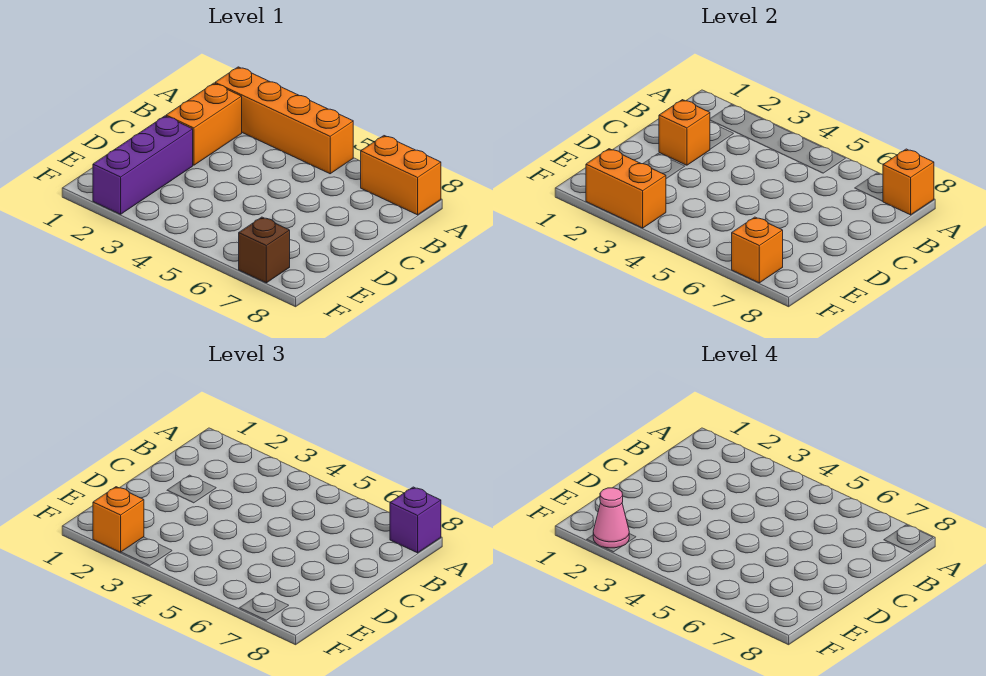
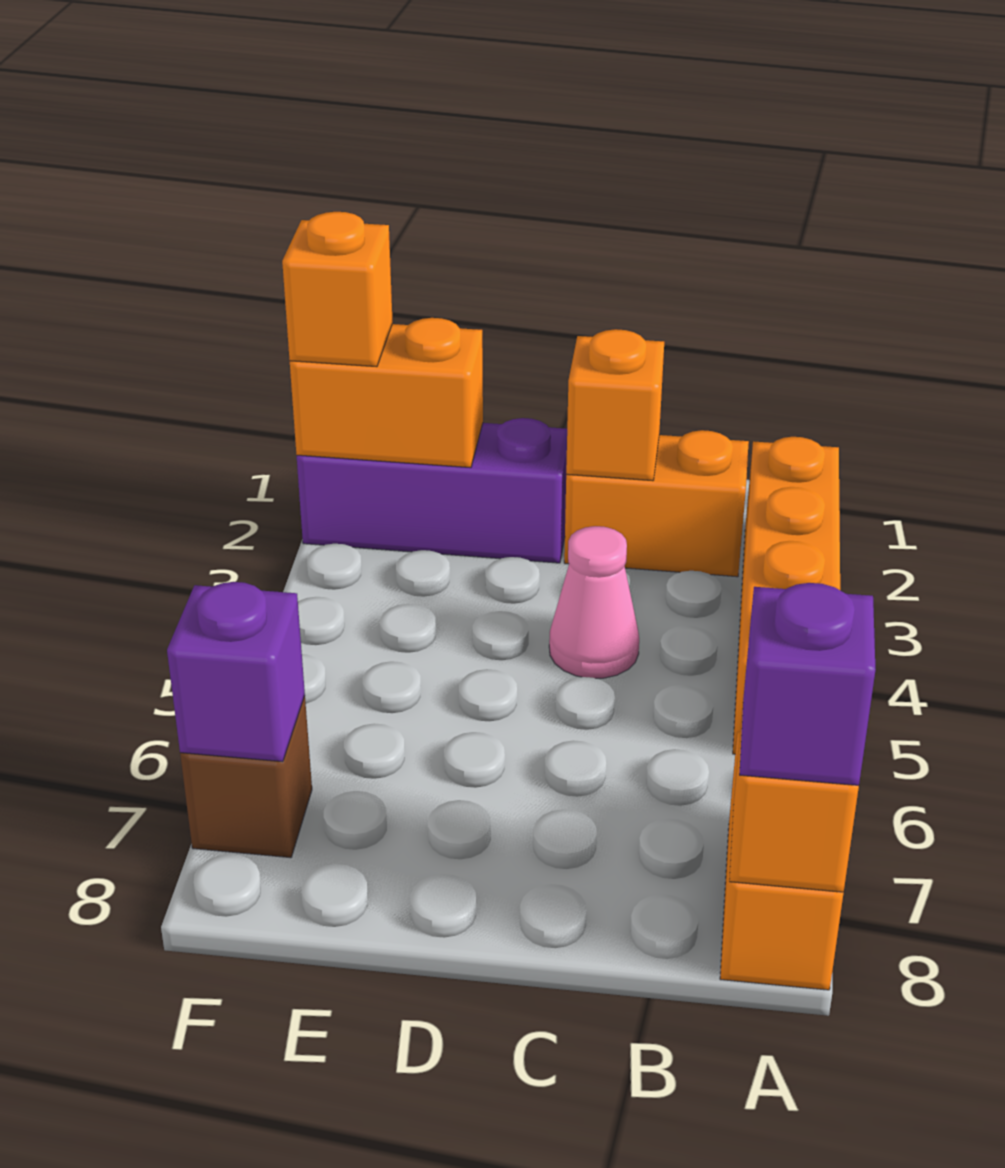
orange 1x2 brick [586,149,666,228] -> orange 1x2 brick turned to [290,318,483,468]
pink 1x1 cone [593,488,629,548] -> pink 1x1 cone moved to [549,526,639,678]
orange 1x1 brick [732,217,783,283] -> purple 1x1 brick [167,582,305,762]

